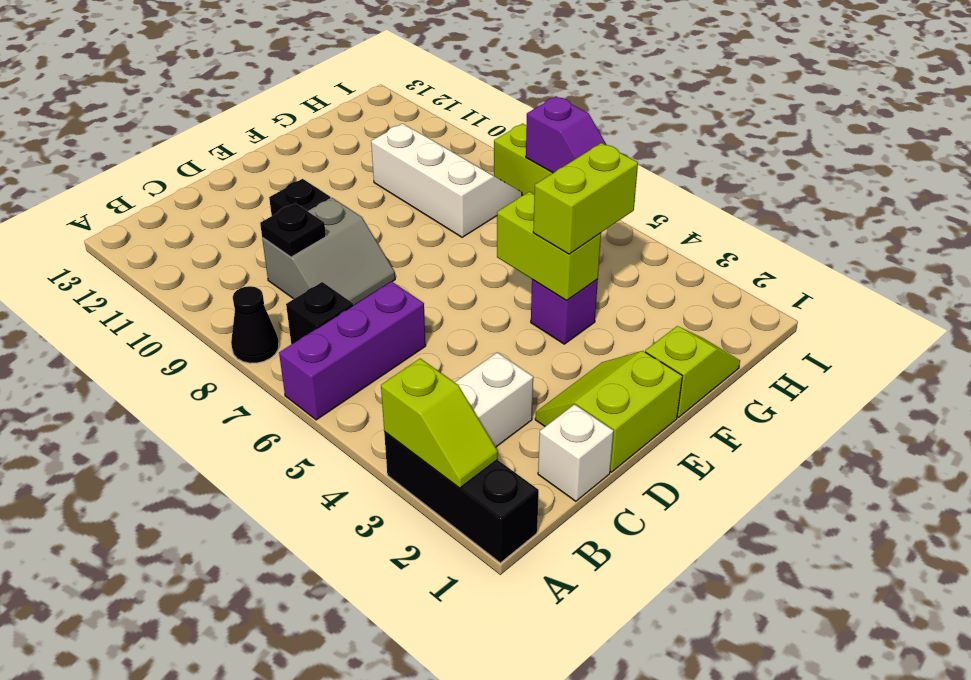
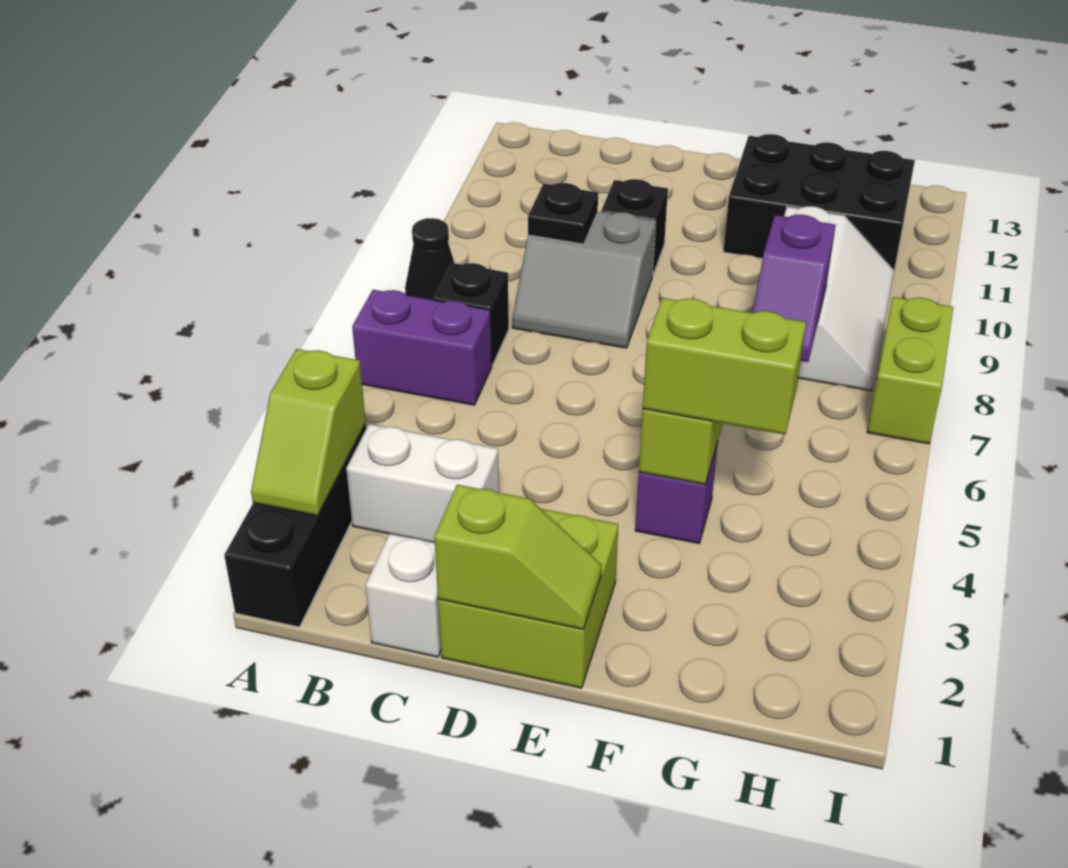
purple 1x3 brick [279,282,426,420] -> purple 1x2 brick [352,290,492,405]
lime 2x2 slope [535,351,682,472] -> lime 2x2 brick [438,509,618,688]
lime 1x2 slope [645,326,740,417] -> lime 1x2 slope moved to [434,485,602,629]
none -> black 2x3 brick [723,134,915,270]
purple 1x2 slope [526,96,606,173] -> purple 1x2 slope moved to [753,215,836,362]

